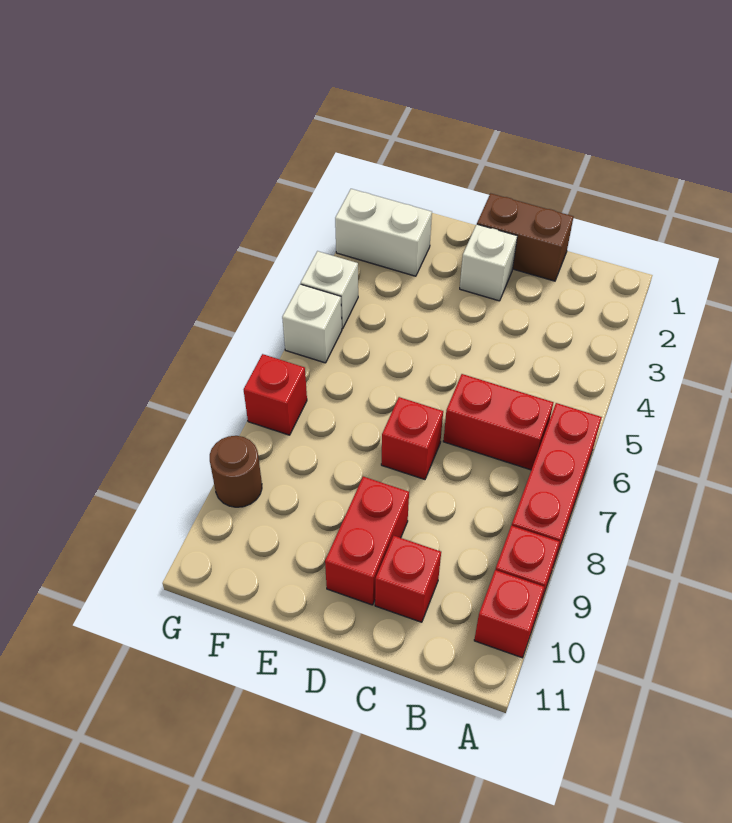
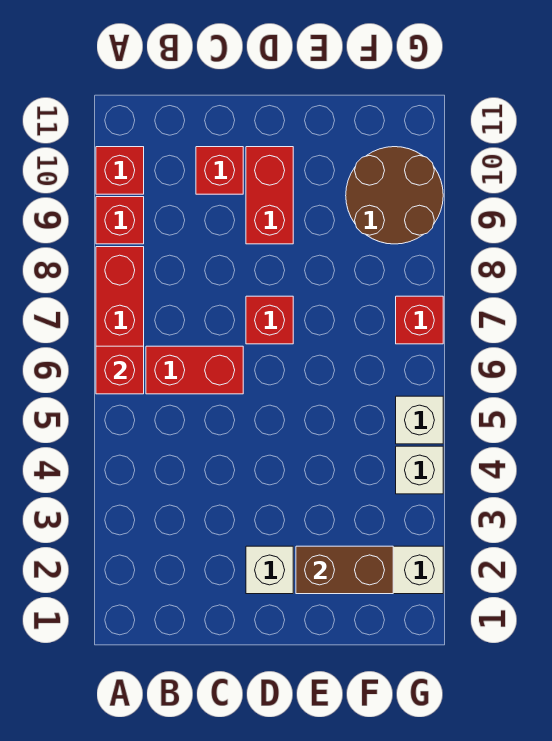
none -> red 1x1 brick [96,346,144,394]
brown 1x2 brick [477,193,573,281] -> brown 1x2 brick moved to [296,546,393,594]
brown 1x1 round brick [210,436,262,507] -> brown 2x2 round brick [346,147,443,244]

